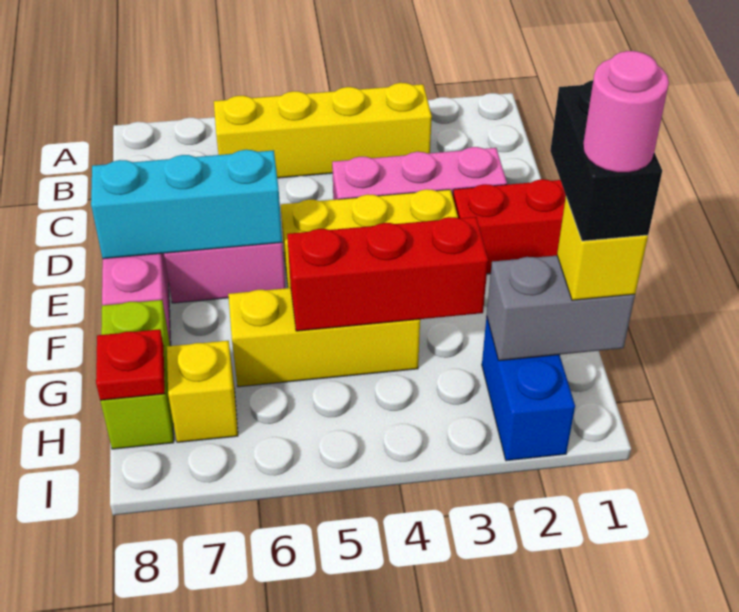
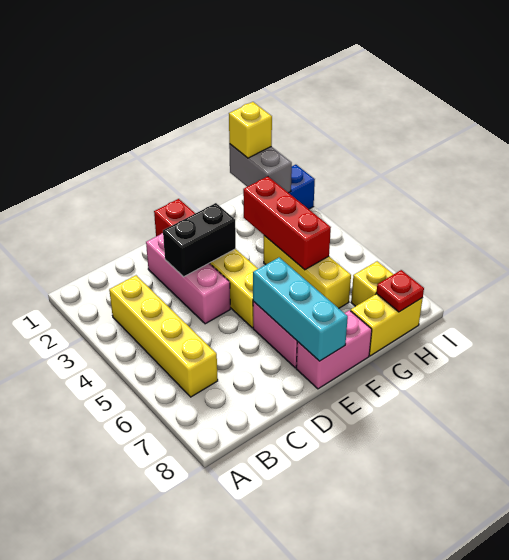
black 1x2 brick [550,80,662,241] -> black 1x2 brick moved to [163,203,236,277]
lime 1x2 brick [100,300,174,449] -> yellow 1x2 brick [351,294,423,356]
pink 1x1 round brick [583,51,669,173] -> none

